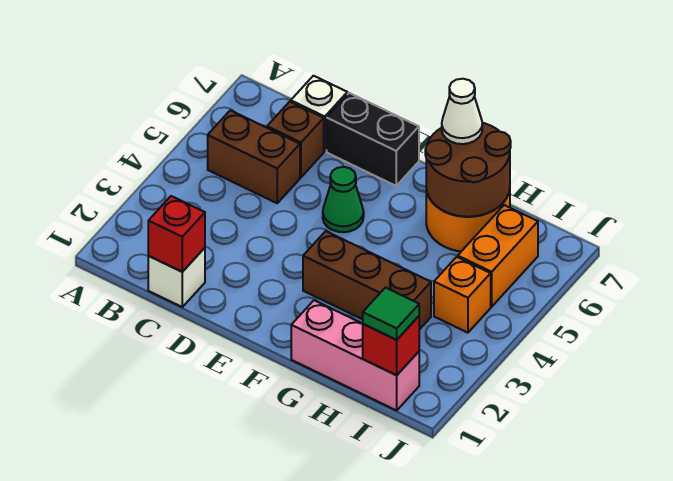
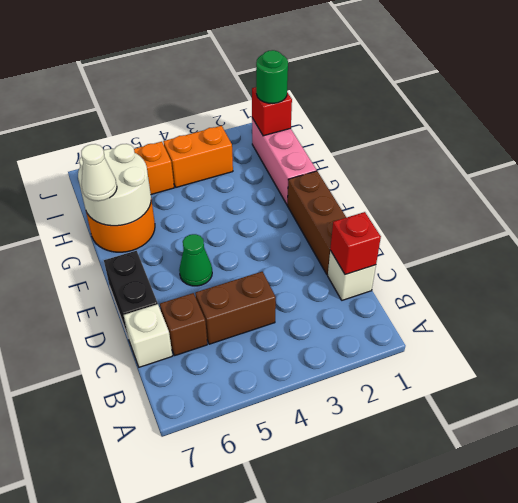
brown 1x2 brick [208,110,300,203] -> brown 1x2 brick turned to [195,271,276,344]
brown 1x3 brick [303,231,431,330] -> brown 1x3 brick moved to [287,171,346,275]
brown 2x2 round brick [425,123,511,217] -> white 2x2 round brick [78,144,151,226]
green 1x1 tile [363,288,419,340] -> green 1x1 round brick [256,50,288,103]
orange 1x1 brick [434,257,491,333] -> orange 1x2 brick [163,126,233,187]

